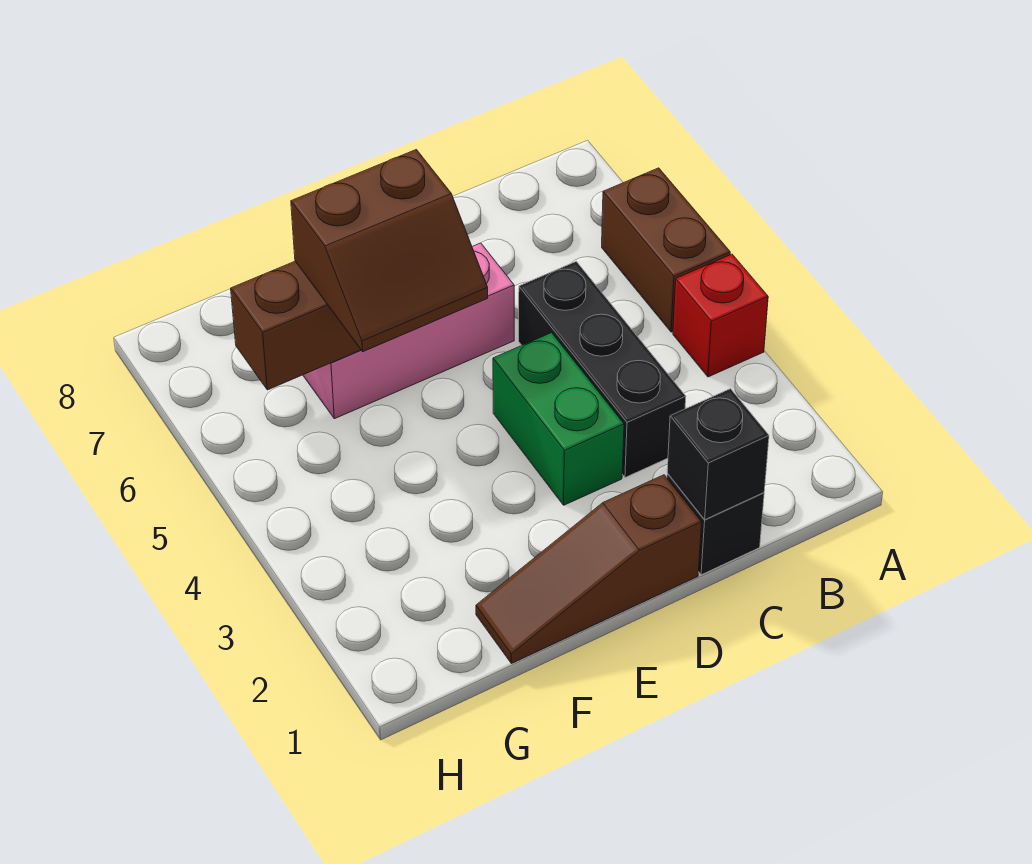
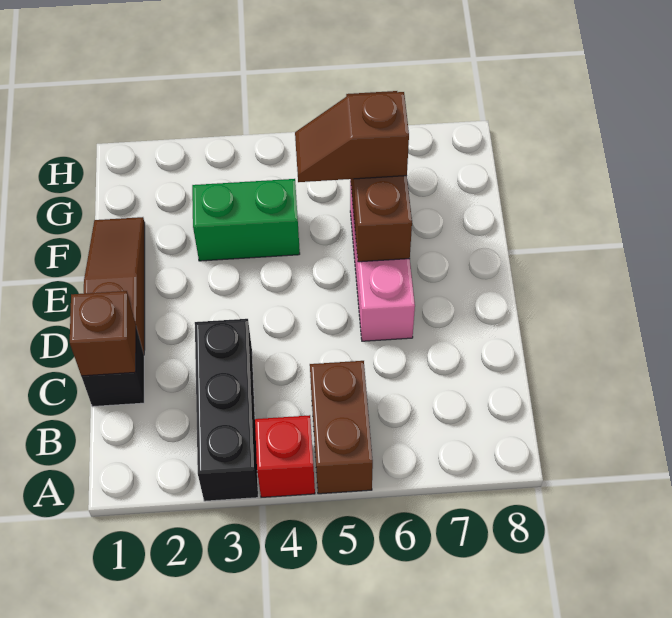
brown 1x2 brick [602,168,730,332] -> brown 1x2 brick turned to [310,361,373,494]
black 1x1 brick [667,389,769,520] -> brown 1x1 brick [70,291,136,376]
black 1x3 brick [519,261,686,477] -> black 1x3 brick turned to [195,319,258,501]
green 1x2 brick [493,333,624,505] -> green 1x2 brick moved to [192,179,300,261]
brown 2x2 slope [291,150,488,352] -> brown 1x2 slope [295,92,409,182]

